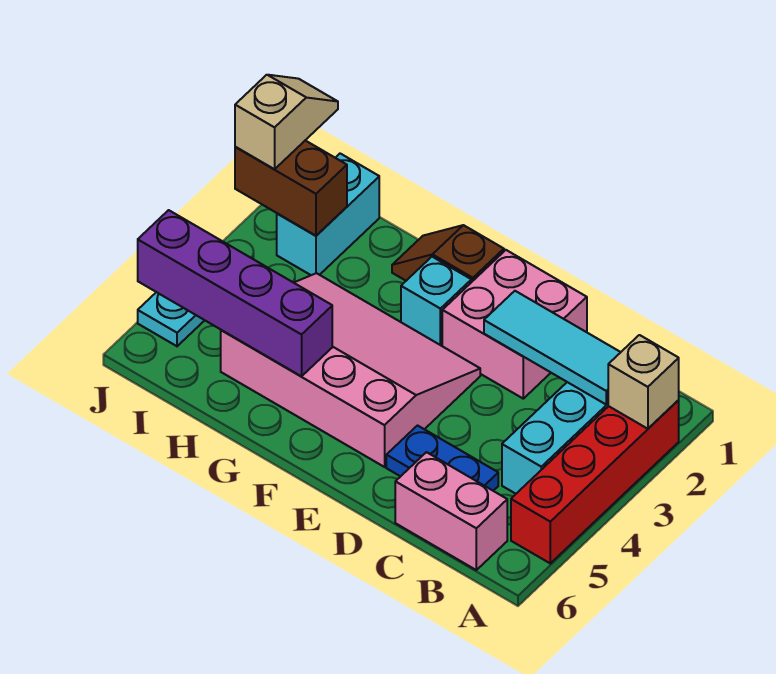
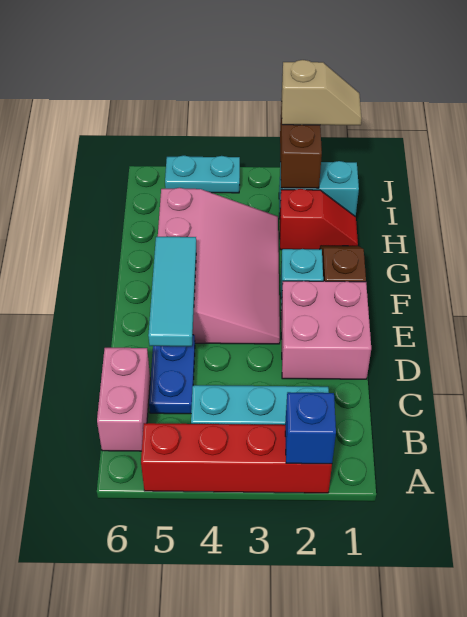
tan 1x1 brick [608,335,679,429] -> blue 1x1 brick [285,392,336,464]
cyan 1x3 tile [484,291,621,405] -> cyan 1x3 tile moved to [148,237,196,346]
purple 1x4 brick [138,210,332,376] -> none
none -> red 1x2 slope [280,189,358,250]

